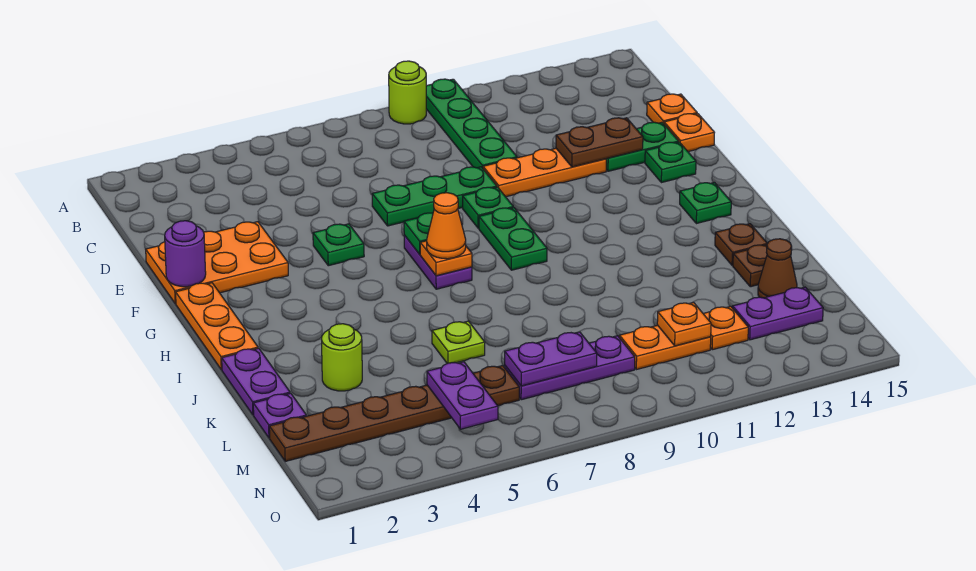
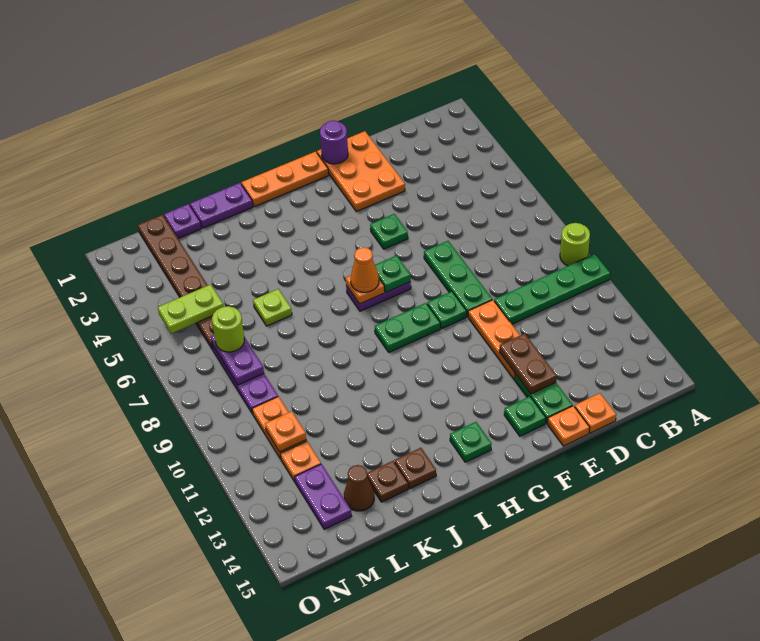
lime 1x1 round brick [322,324,362,391] -> lime 1x1 round brick moved to [212,306,244,352]
purple 1x2 plate [427,362,498,429] -> lime 1x2 plate [158,284,224,334]

